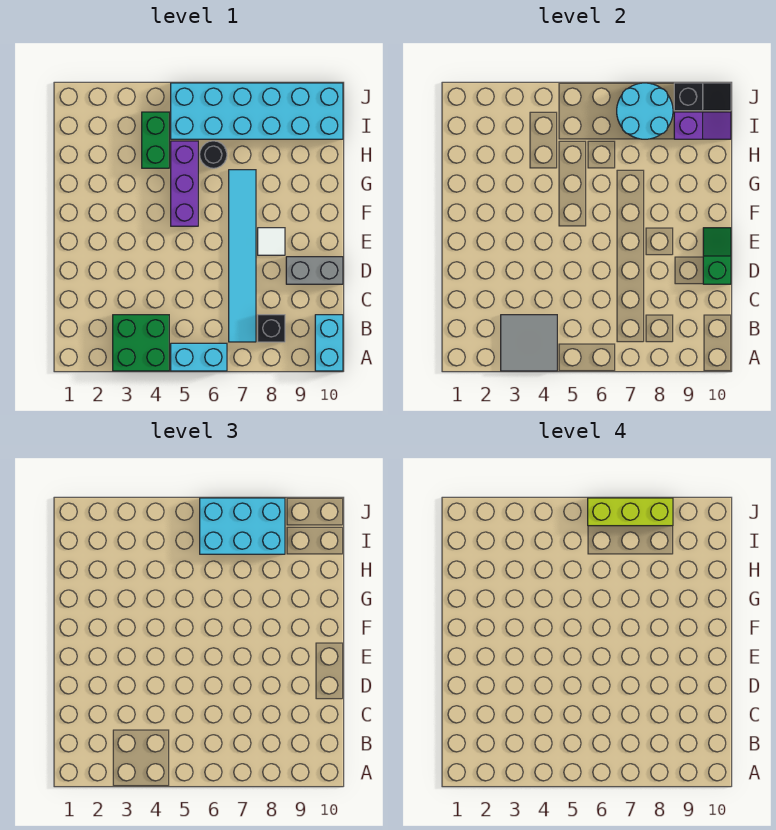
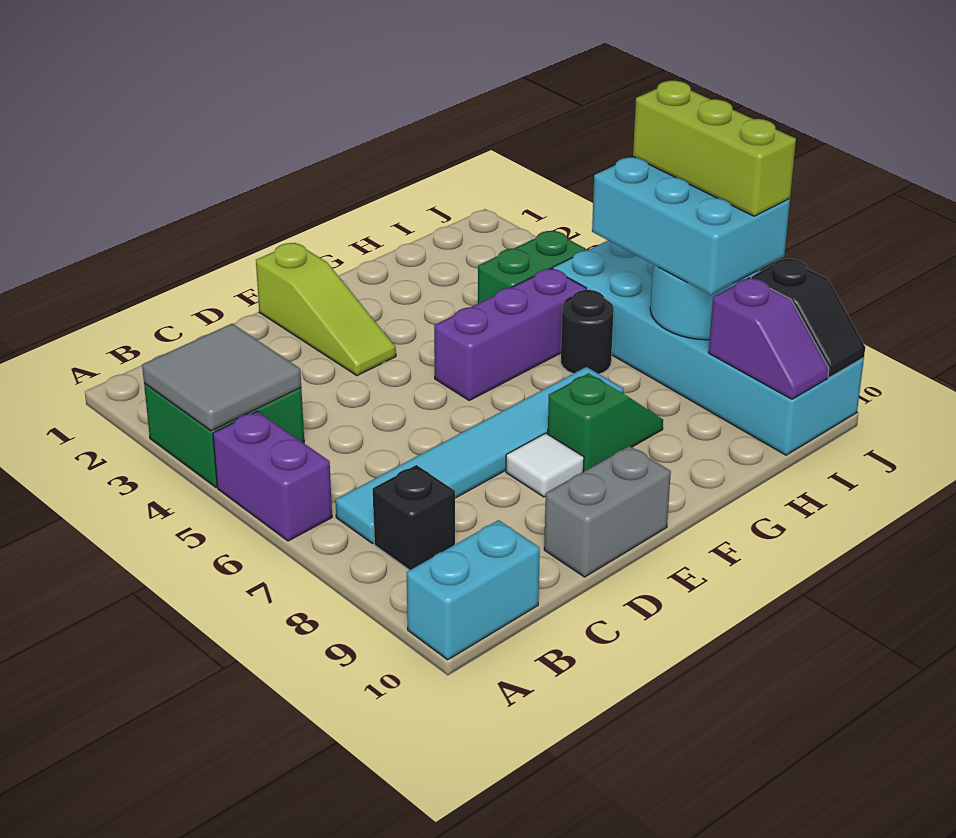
cyan 1x2 brick [171,343,227,371] -> purple 1x2 brick [213,411,332,541]
grey 1x2 brick [286,257,343,284] -> grey 1x2 brick turned to [544,446,671,577]
green 1x2 slope [703,228,731,284] -> green 1x2 slope moved to [548,373,663,472]
none -> lime 1x3 slope [256,243,396,376]

